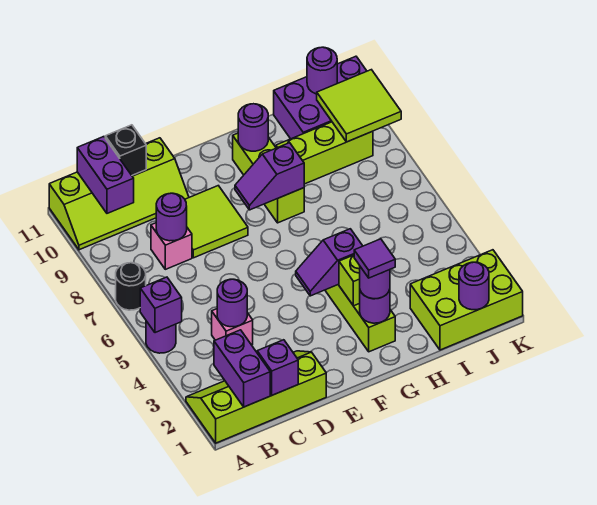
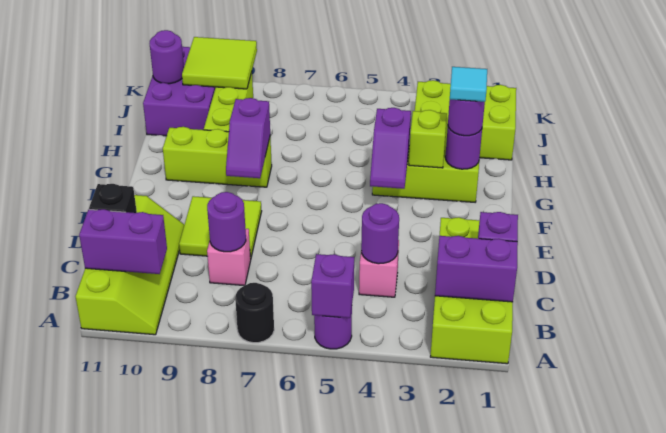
lime 2x4 slope [186,351,326,443] -> lime 2x4 brick [430,217,513,364]
purple 1x1 tile [354,239,395,278] -> cyan 1x1 tile [450,67,487,102]
purple 1x1 round brick [238,104,268,151] -> none
lime 2x3 brick [410,250,523,350] -> lime 2x3 brick turned to [415,80,516,160]
purple 1x1 round brick [459,262,489,310] -> none

